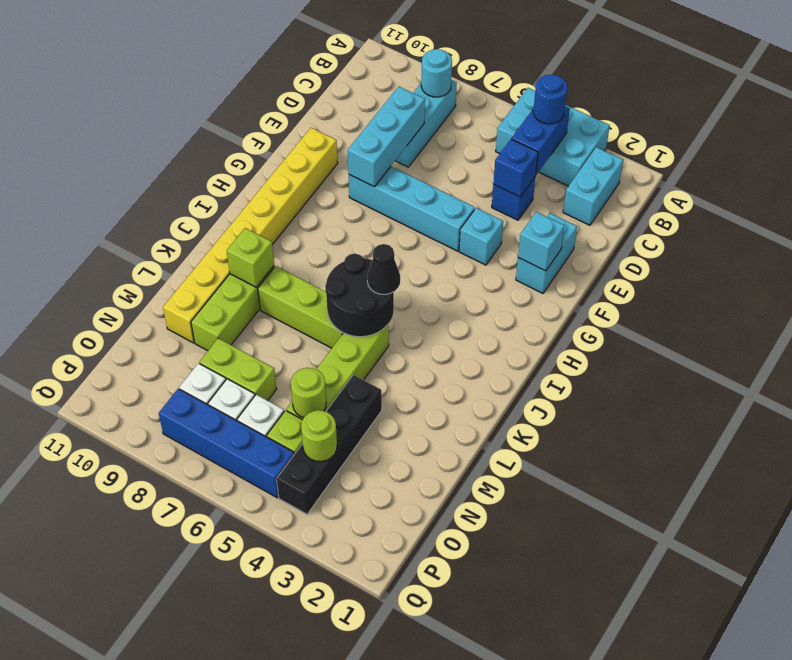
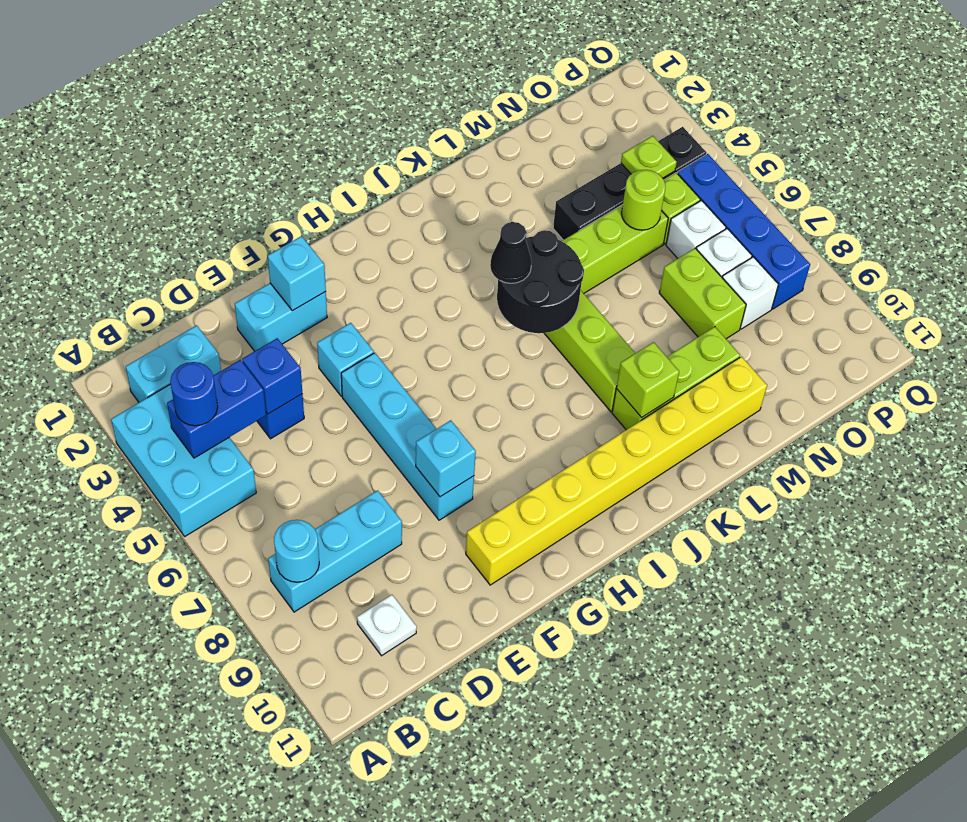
none -> white 1x1 plate [357,595,417,656]
cyan 1x3 brick [348,87,425,187] -> cyan 1x1 brick [416,420,476,497]
lime 1x1 round brick [301,410,337,462] -> lime 1x1 plate [621,136,677,178]

